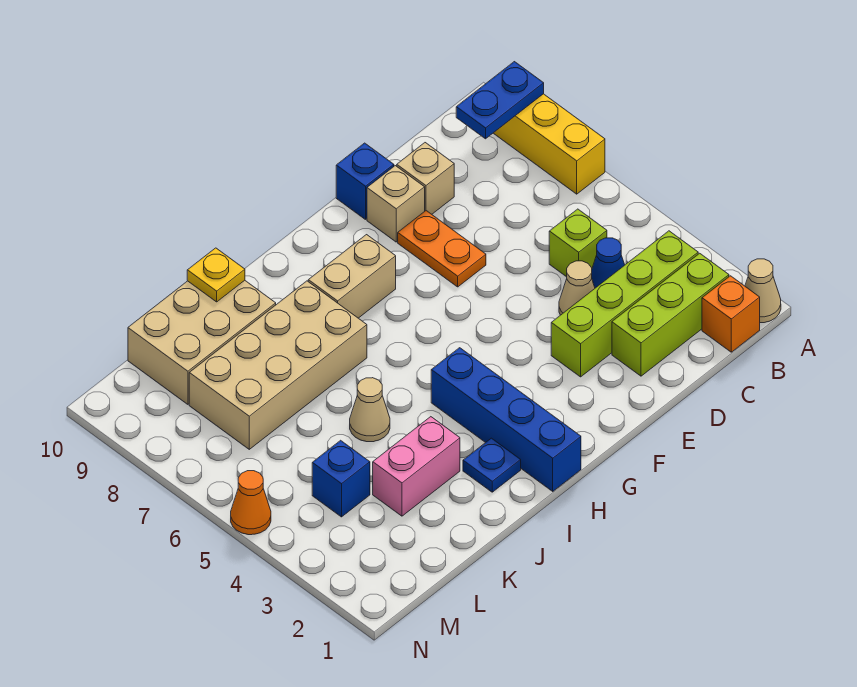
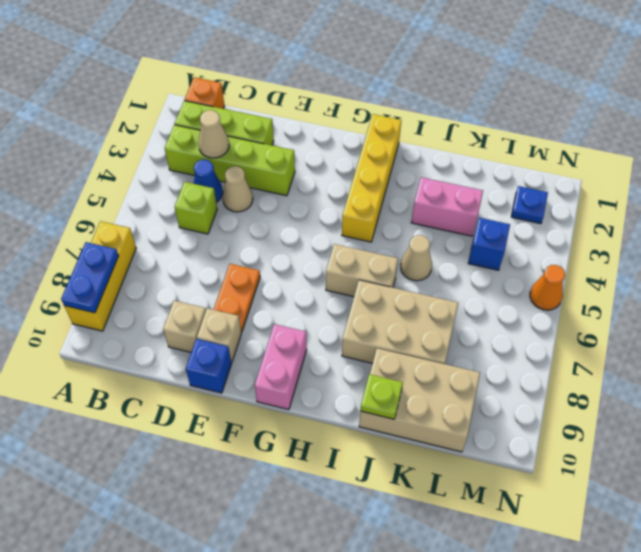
tan 1x1 cone [745,259,781,323] -> tan 1x1 cone moved to [198,110,229,158]
blue 1x2 plate [456,62,544,139] -> blue 1x2 plate turned to [61,242,118,313]
tan 1x2 brick [308,235,396,318] -> tan 1x2 brick moved to [326,244,398,297]
none -> pink 1x2 brick [255,324,307,410]
blue 1x4 brick [431,348,581,491] -> yellow 1x4 brick [342,114,401,242]
blue 1x1 plate [463,438,521,492] -> blue 1x1 plate moved to [511,186,548,224]
tan 2x4 brick [189,281,367,449] -> tan 2x3 brick [342,280,458,364]
yellow 1x1 plate [187,248,245,302] -> lime 1x1 plate [360,374,403,419]

